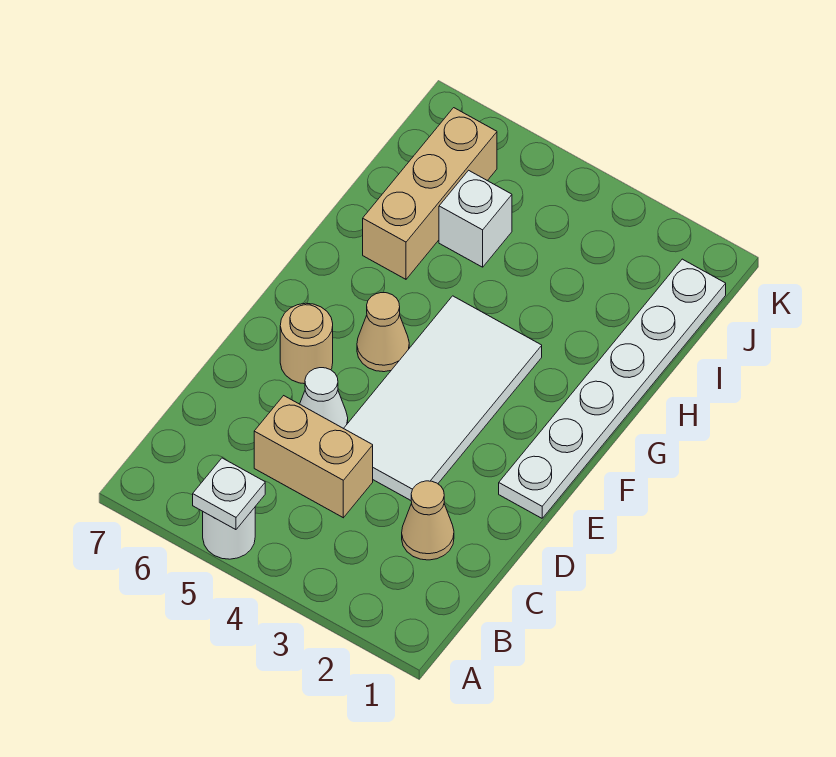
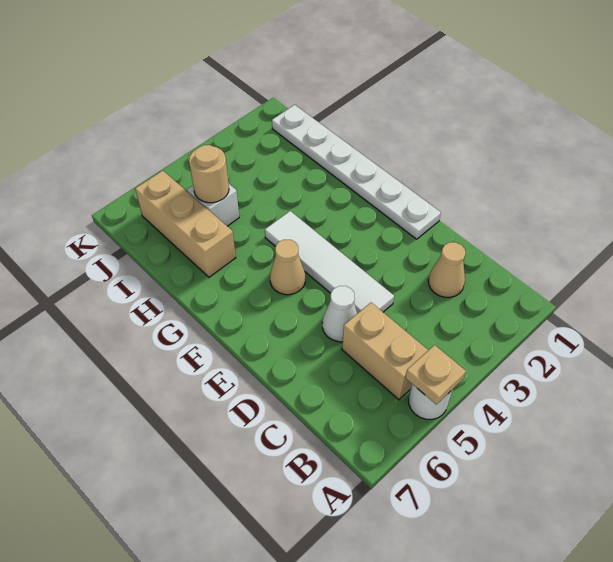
white 1x1 plate [193,458,265,530] -> tan 1x1 plate [405,345,466,404]
tan 1x2 brick [254,396,373,518] -> tan 1x2 brick turned to [342,303,428,400]
white 2x4 tile [344,296,542,500] -> white 1x4 tile [265,211,394,313]
tan 1x1 round brick [280,303,333,384] -> tan 1x1 round brick moved to [189,145,229,203]

